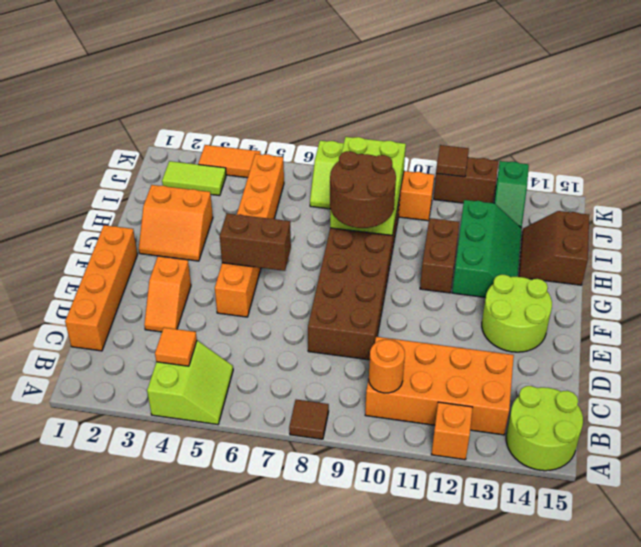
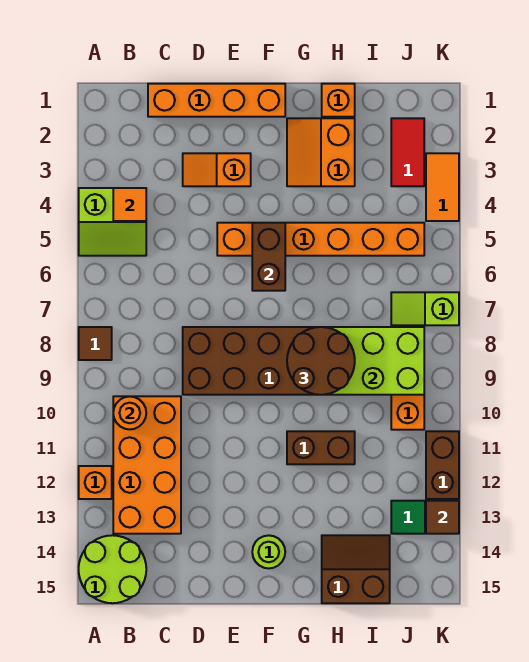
lime 2x2 round brick [482,275,552,352] -> lime 1x1 round brick [252,535,285,568]
green 2x3 slope [452,200,522,298] -> none
none -> orange 1x1 brick [322,84,355,117]
lime 1x2 tile [162,161,226,196] -> red 1x2 tile [391,118,424,186]
brown 1x1 tile [436,145,469,177] -> brown 1x1 tile moved to [426,501,459,534]

